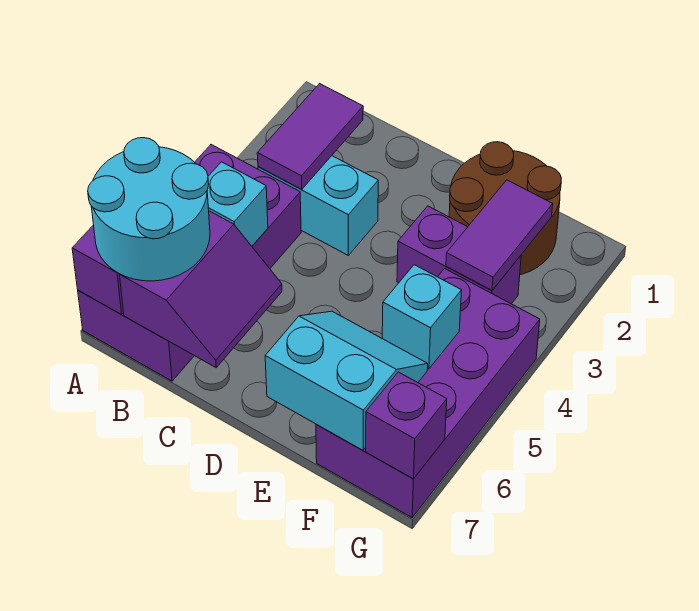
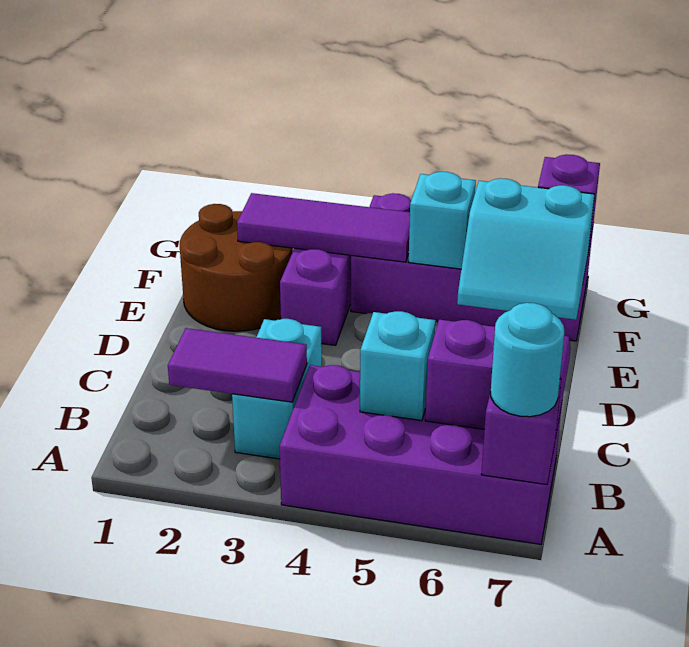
cyan 2x2 round brick [88,138,210,281] -> cyan 1x1 round brick [491,303,564,417]
cyan 2x2 slope [265,311,428,450] -> cyan 2x2 slope turned to [457,178,595,320]
purple 1x2 tile [446,180,553,291] -> purple 1x3 tile [237,193,410,262]

